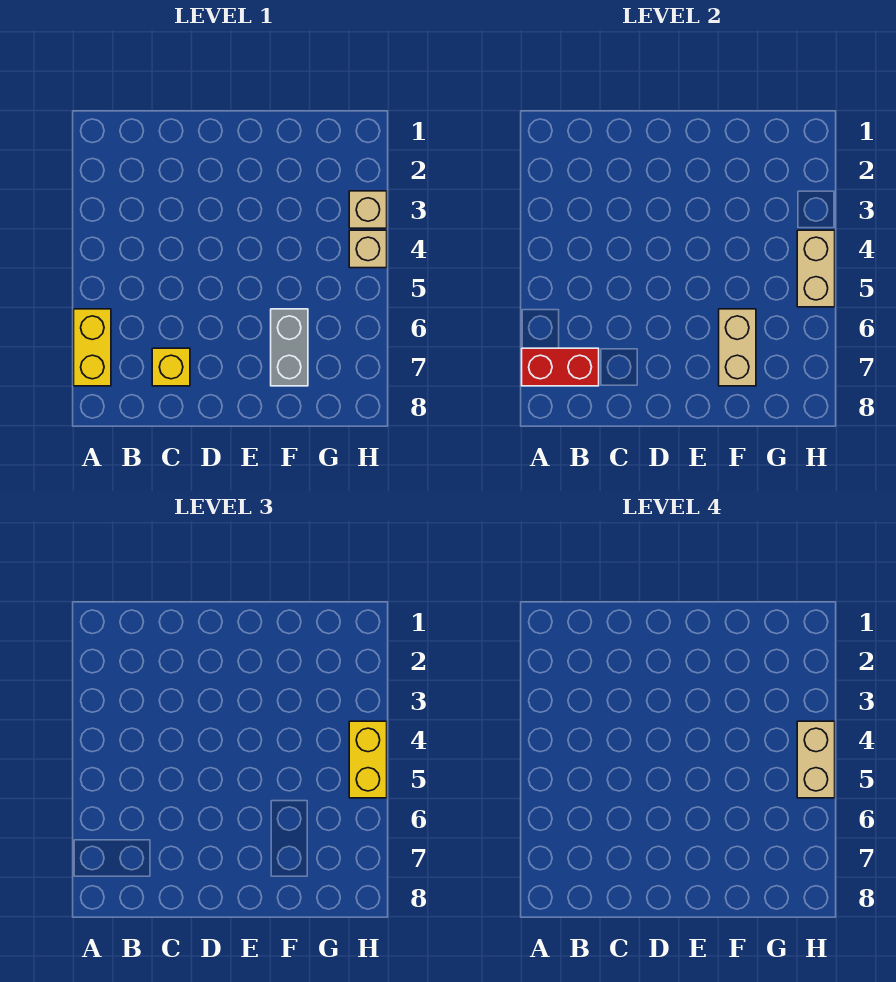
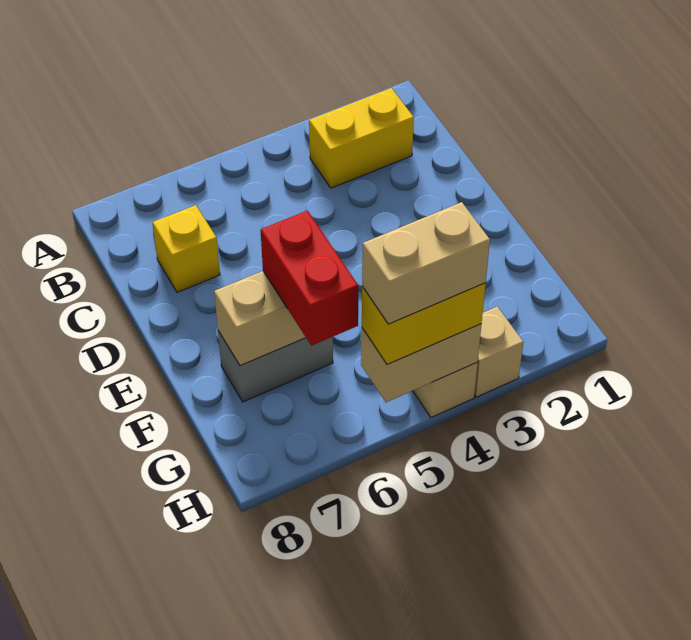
yellow 1x2 brick [74,309,111,386] -> yellow 1x2 brick moved to [309,88,414,188]
red 1x2 brick [522,348,599,386] -> red 1x2 brick moved to [261,211,358,346]

